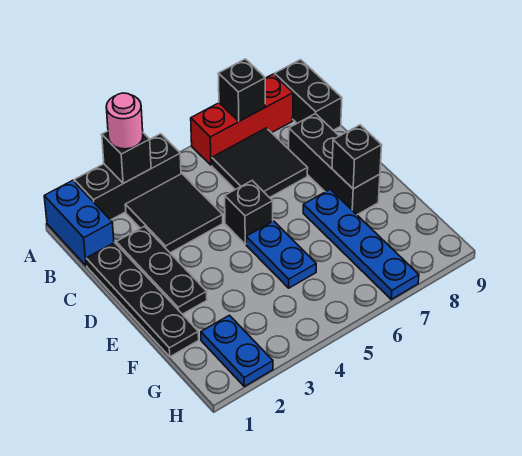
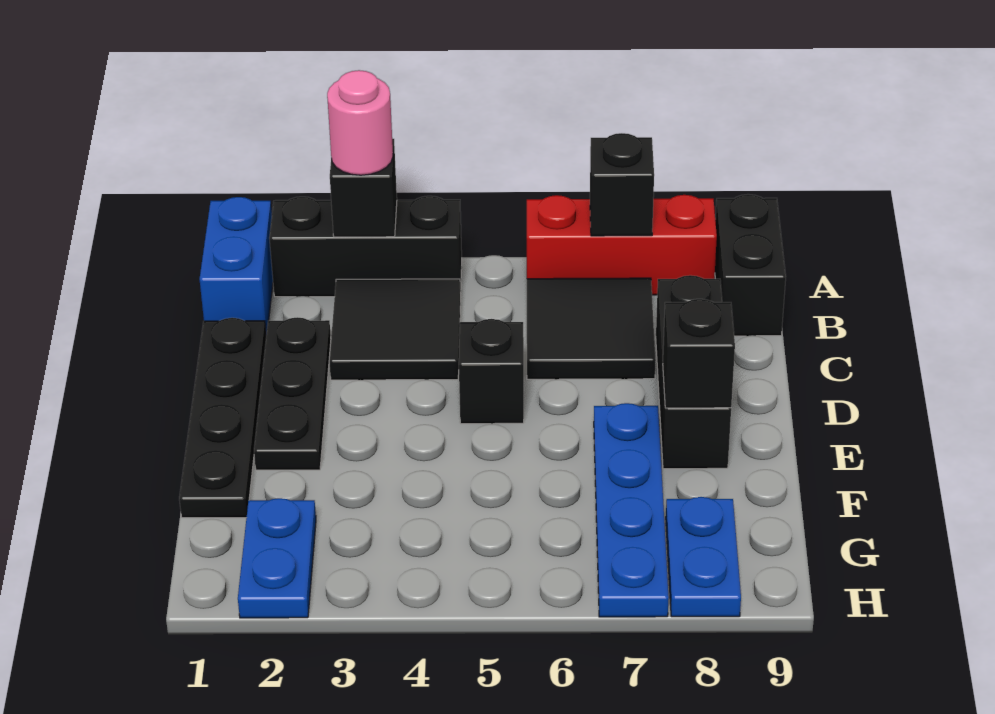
blue 1x2 plate [246,221,316,288] -> blue 1x2 plate moved to [666,497,741,617]

